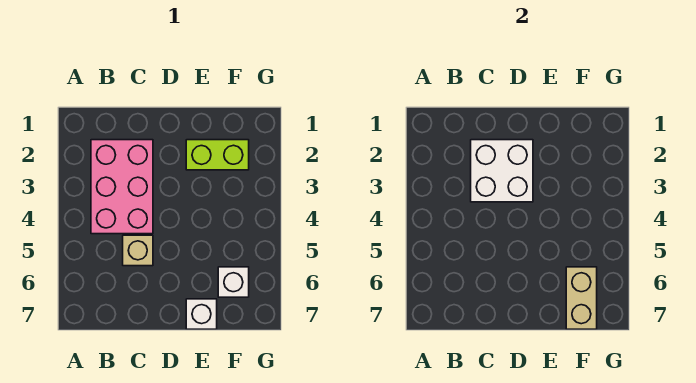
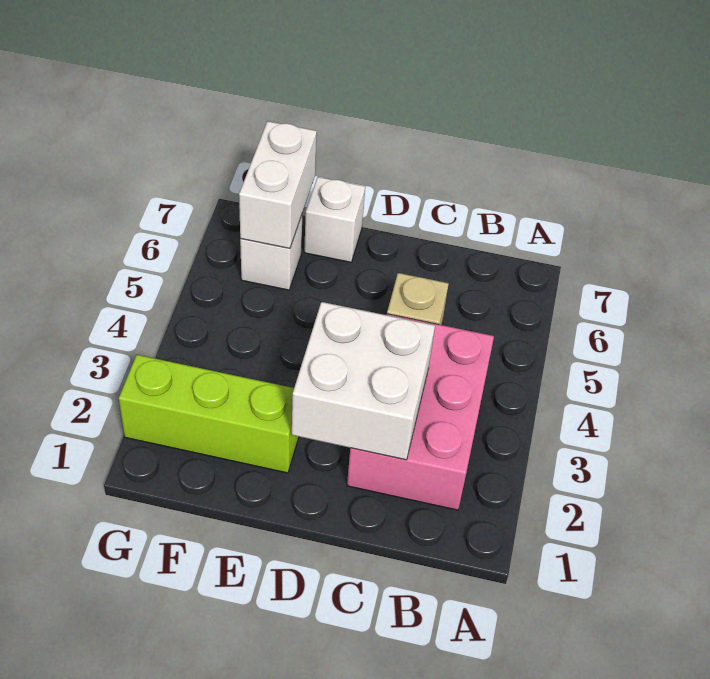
lime 1x2 brick [186,140,249,170] -> lime 1x3 brick [119,355,299,473]
tan 1x2 brick [566,267,597,329] -> white 1x2 brick [239,121,317,248]

